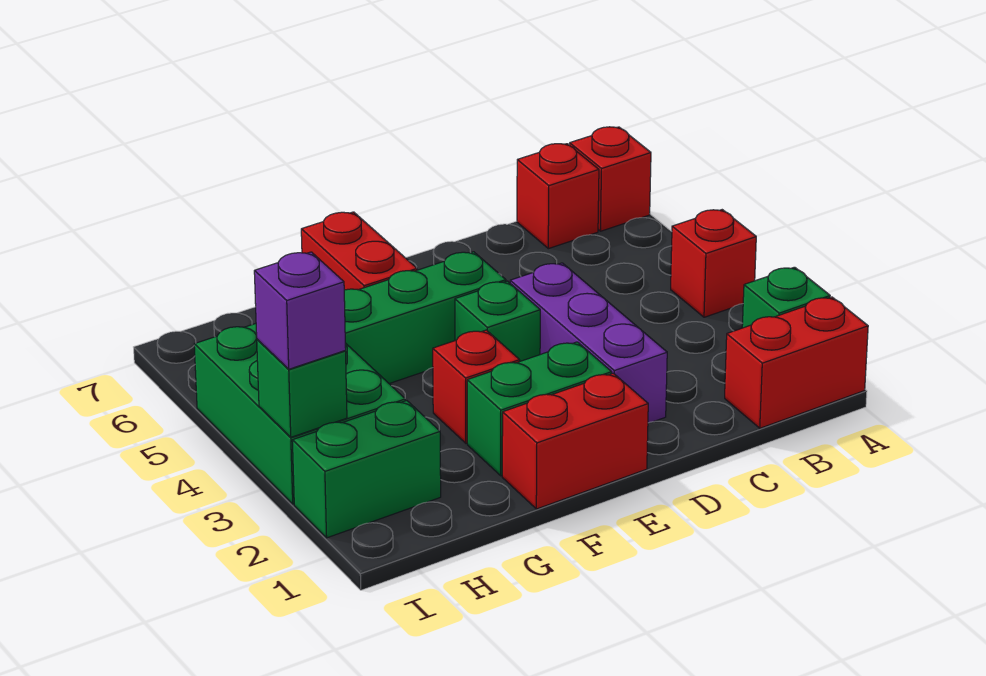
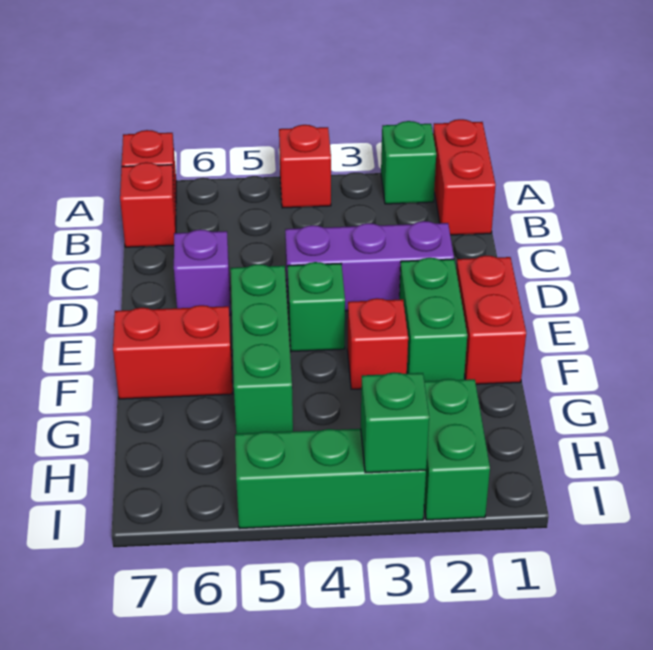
green 2x3 brick [194,324,405,504] -> green 1x3 brick [235,429,426,529]
purple 1x1 brick [254,252,346,369] -> purple 1x1 brick moved to [174,229,231,315]

